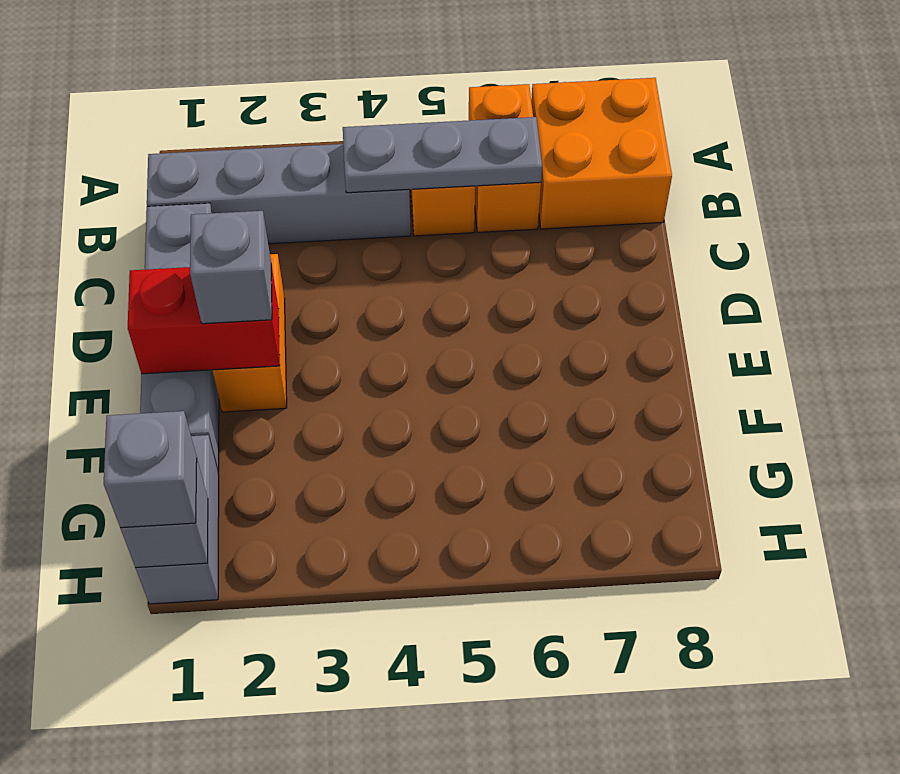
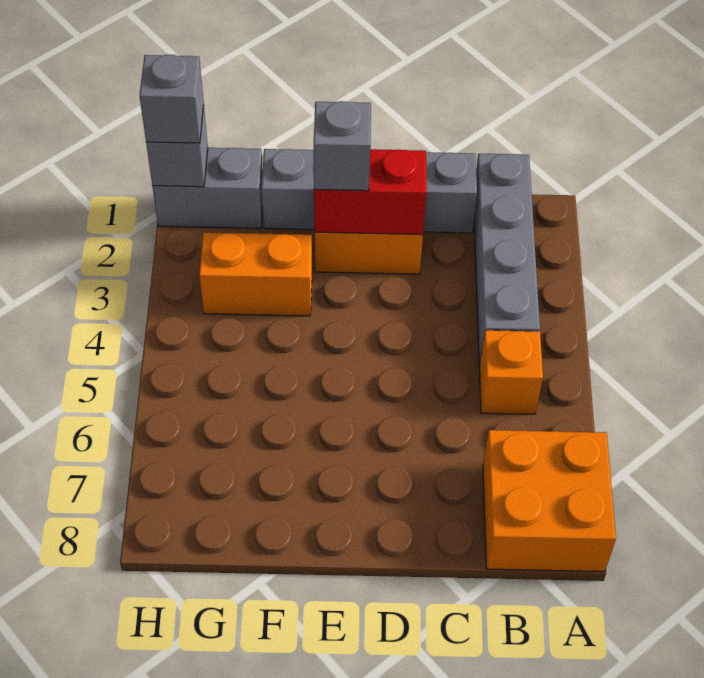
orange 1x2 brick [469,84,541,232] -> orange 1x2 brick moved to [199,232,312,316]
grey 1x3 plate [343,117,542,193] -> none
red 1x2 brick [128,265,280,374] -> red 1x2 brick turned to [314,149,427,235]

